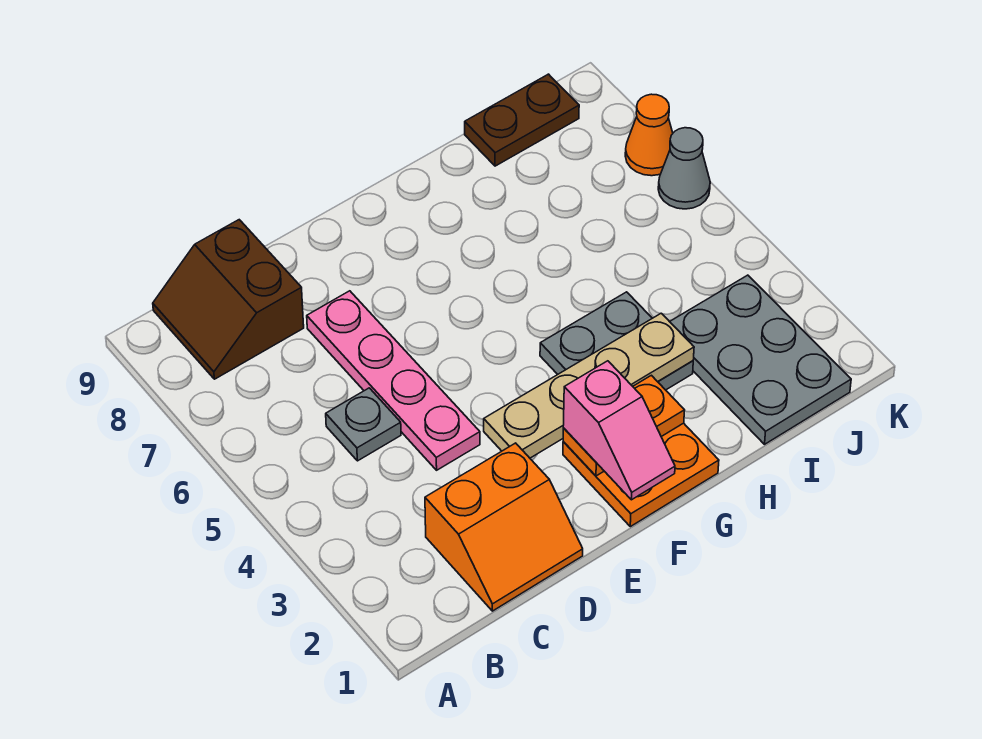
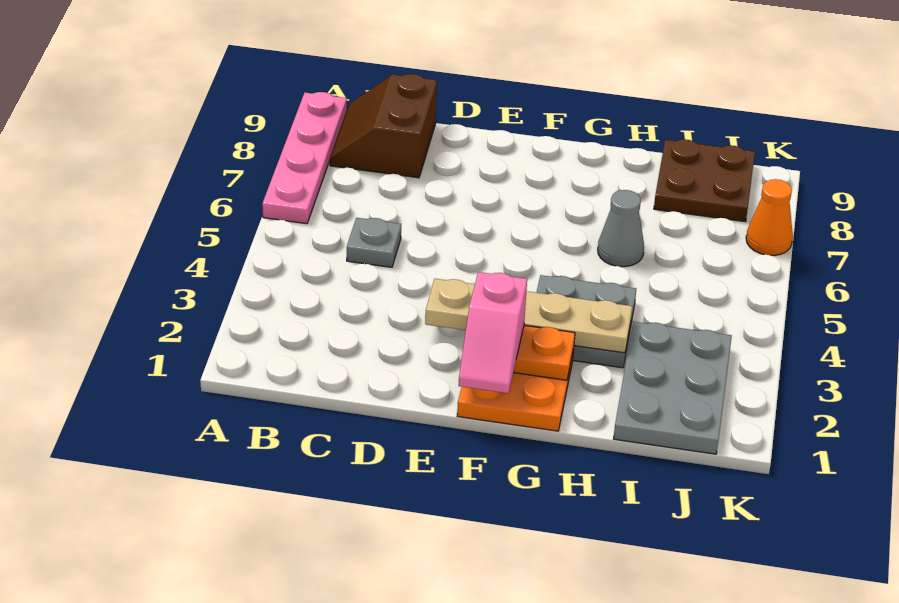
orange 2x2 slope [425,443,583,611] -> none
pink 1x4 plate [307,291,480,470] -> pink 1x4 plate moved to [262,92,347,224]
brown 1x2 plate [465,74,579,166] -> brown 2x2 plate [654,139,755,222]
grey 1x1 cone [658,128,710,209] -> grey 1x1 cone moved to [598,190,644,267]

